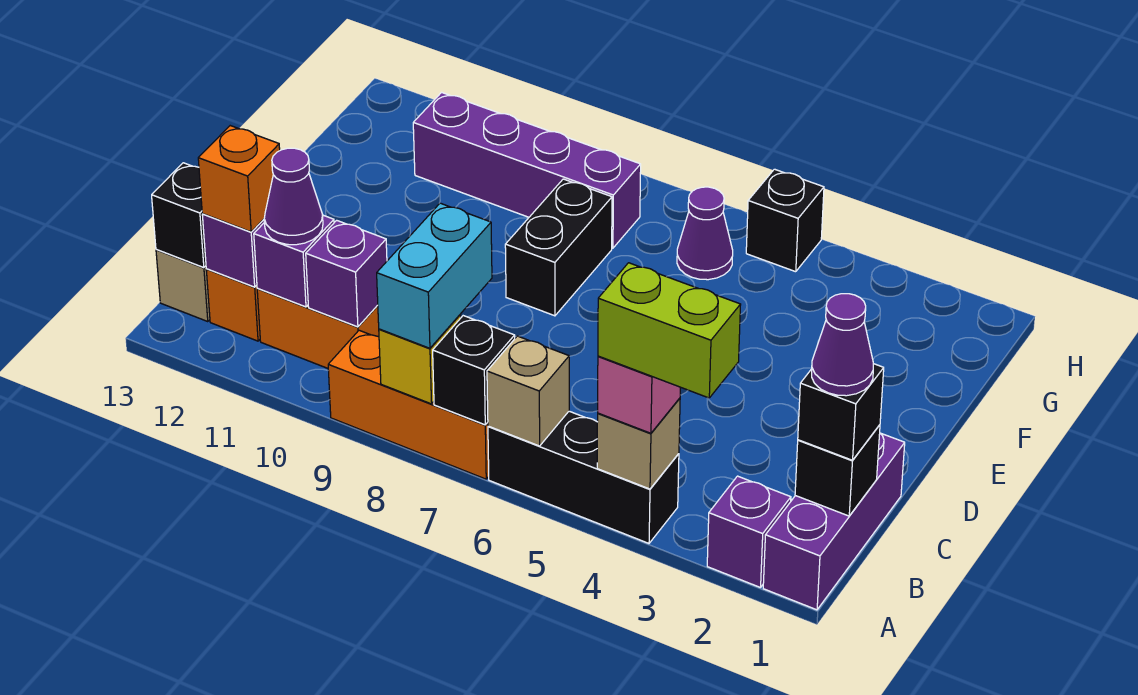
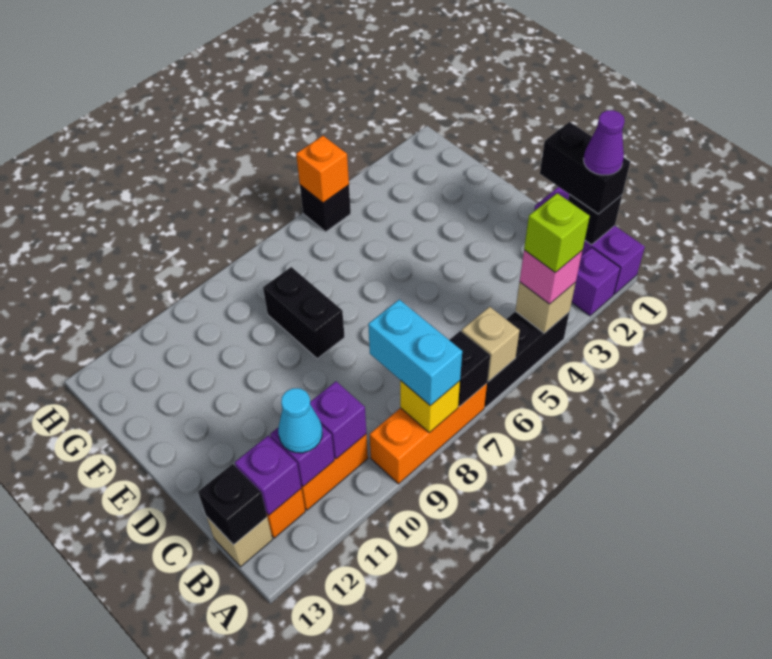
lime 1x2 brick [598,263,741,398] -> lime 1x1 brick [524,193,590,273]
black 1x1 brick [798,364,884,460] -> black 1x2 brick [540,122,630,214]
purple 1x1 cone [264,148,323,245] -> cyan 1x1 cone [278,388,322,453]
orange 1x1 brick [198,126,280,232] -> orange 1x1 brick moved to [296,136,349,203]
purple 1x1 cone [677,187,733,280] -> none
purple 1x4 brick [413,92,641,248] -> none

